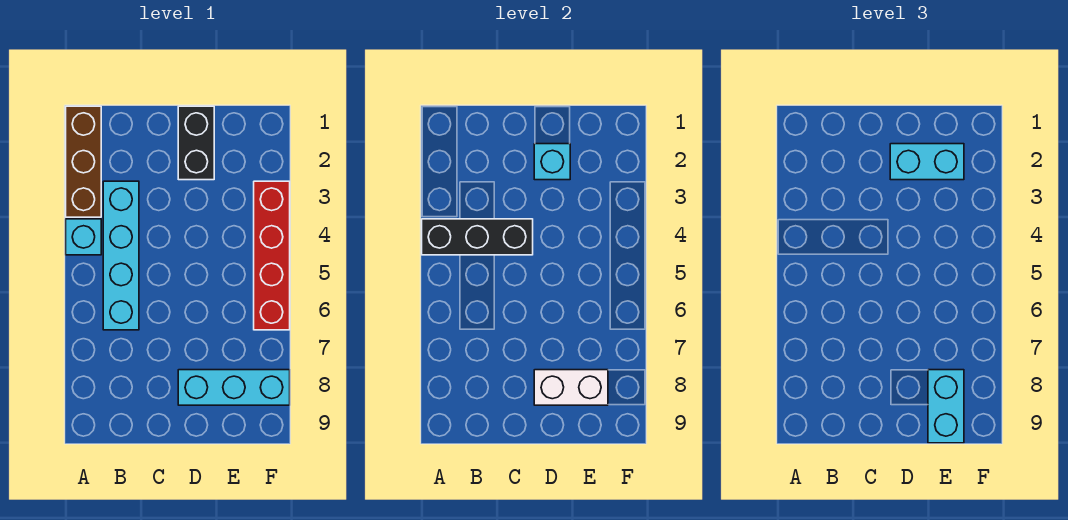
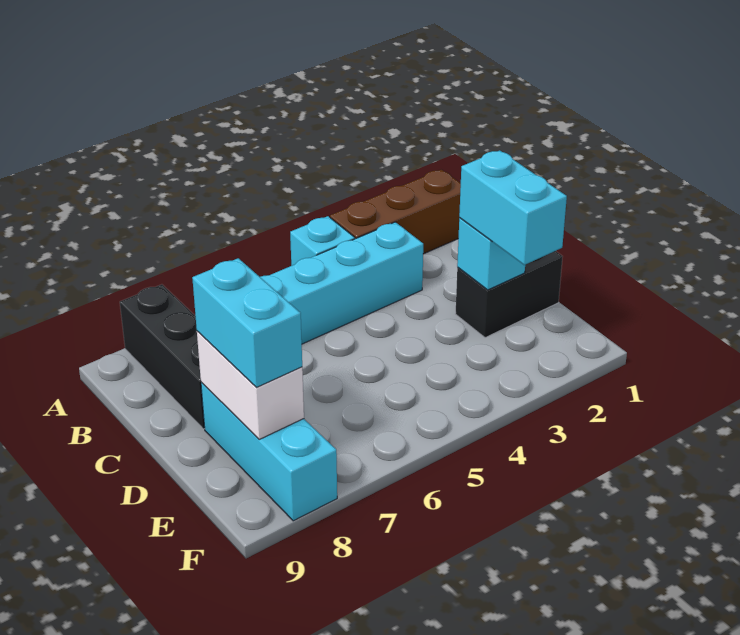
black 1x3 brick [422,219,533,255] -> black 1x3 brick moved to [120,284,205,429]
cyan 1x2 brick [928,370,964,443] -> cyan 1x2 brick turned to [192,258,302,388]
red 1x4 brick [254,181,290,330] -> none

